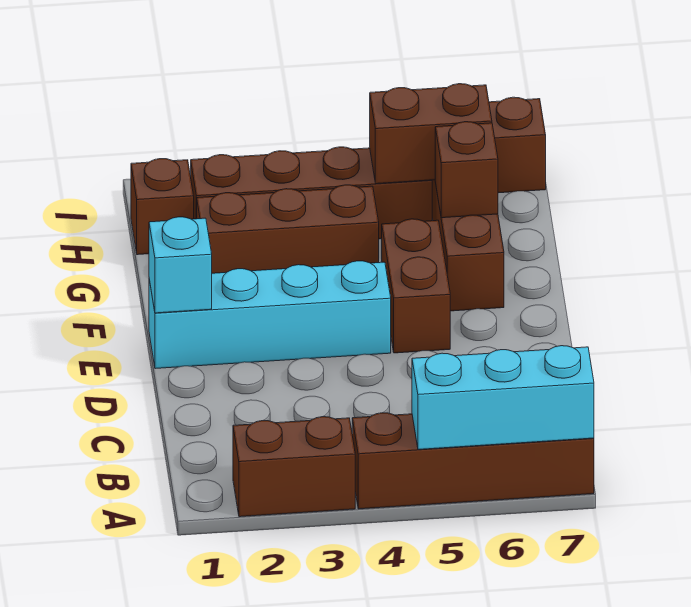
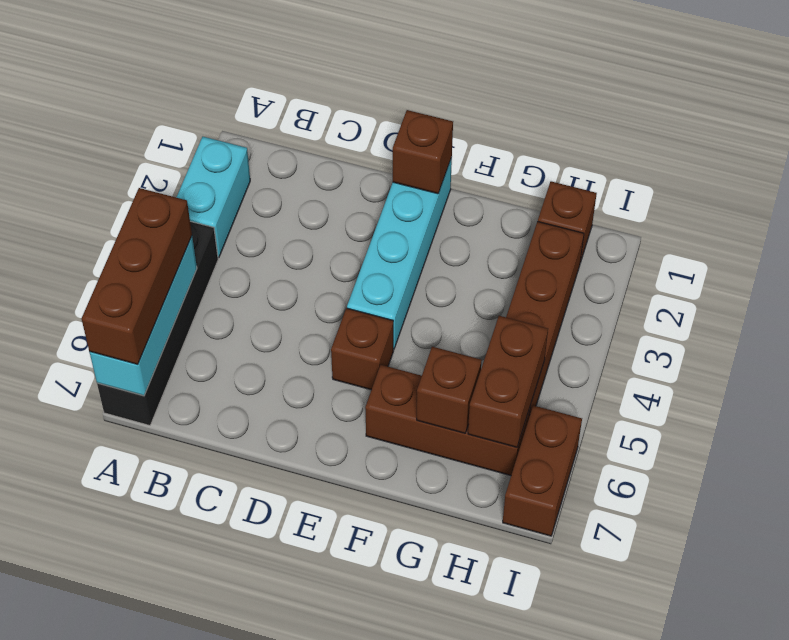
brown 1x2 brick [233,417,355,517] -> cyan 1x2 brick [176,137,250,258]
brown 1x4 brick [352,413,594,509] -> black 1x4 brick [97,221,218,425]
cyan 1x1 brick [149,217,212,313] -> brown 1x1 brick [393,110,453,194]
brown 1x2 brick [382,219,450,353] -> brown 1x1 brick [331,308,393,390]
brown 1x3 brick [197,185,379,273] -> brown 1x3 brick moved to [82,188,192,364]

